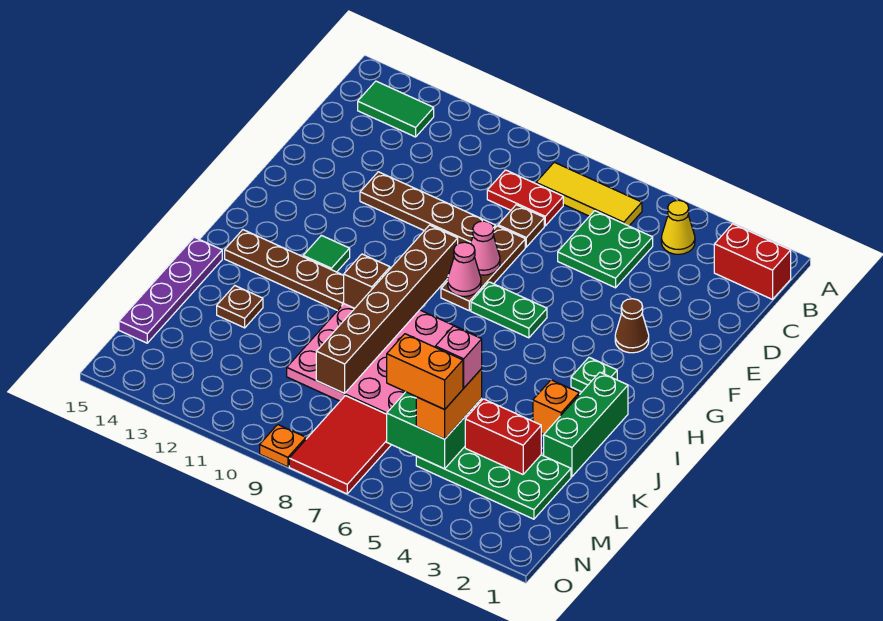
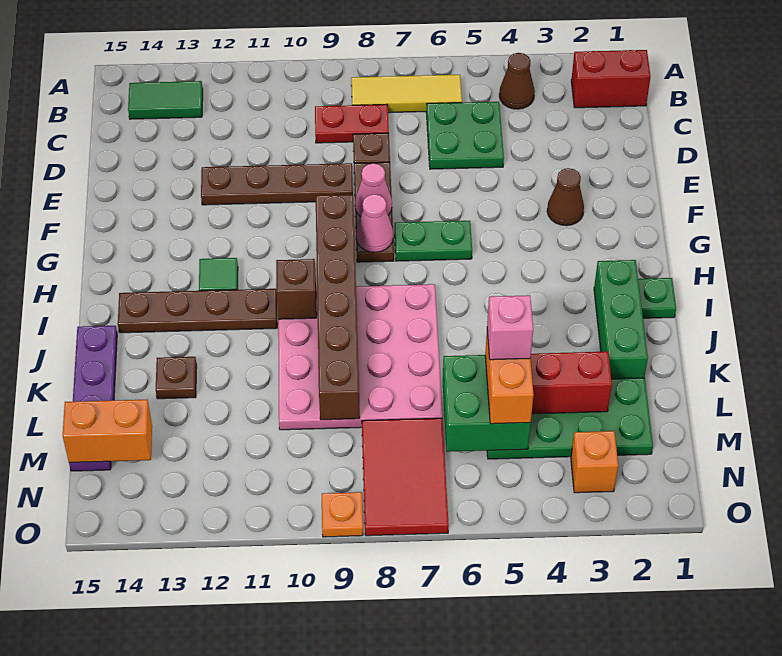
yellow 1x1 cone [661,200,695,254] -> brown 1x1 cone [499,53,535,109]
green 1x1 plate [571,357,617,392] -> green 1x1 plate moved to [638,278,676,318]
orange 1x1 brick [533,380,579,434] -> orange 1x1 brick moved to [571,431,618,493]
orange 1x2 brick [387,334,463,409] -> orange 1x2 brick moved to [63,400,152,462]

